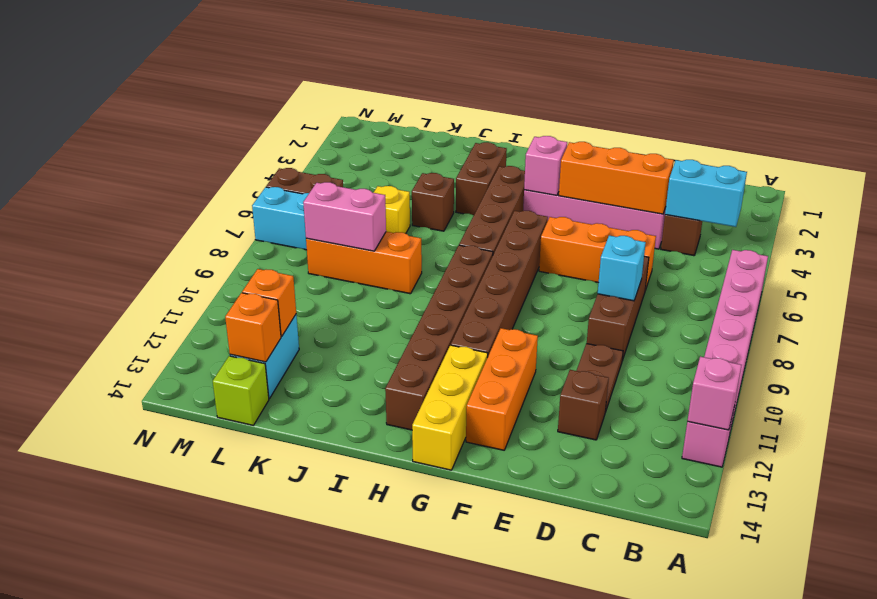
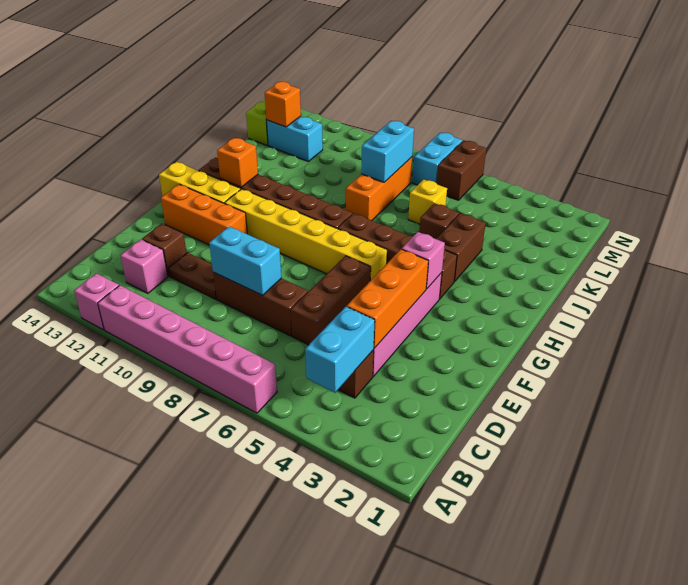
pink 1x1 brick [688,357,742,430] -> pink 1x1 brick moved to [120,240,168,293]
orange 1x3 brick [539,217,656,290] -> brown 1x3 brick [291,256,371,345]
cyan 1x1 brick [598,235,646,301] -> cyan 1x2 brick [209,226,282,295]
brown 1x6 brick [451,211,548,356] -> yellow 1x6 brick [224,189,387,281]
brown 1x2 brick [456,142,507,215] -> brown 1x2 brick turned to [437,213,486,282]
pink 1x2 brick [303,182,386,251] -> cyan 1x2 brick [361,121,414,182]
orange 1x1 brick [242,269,296,336] -> orange 1x1 brick moved to [217,138,258,187]

